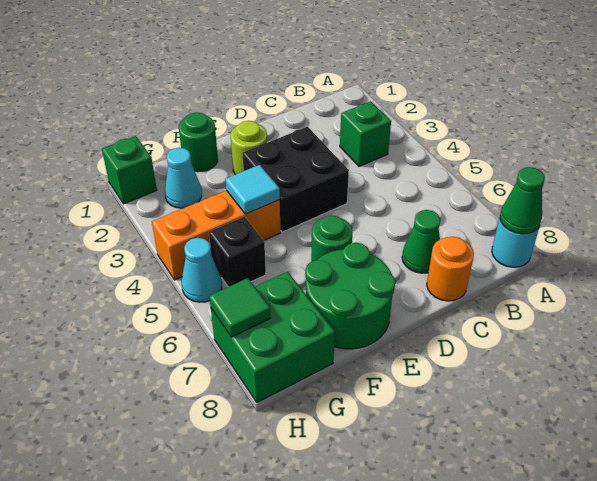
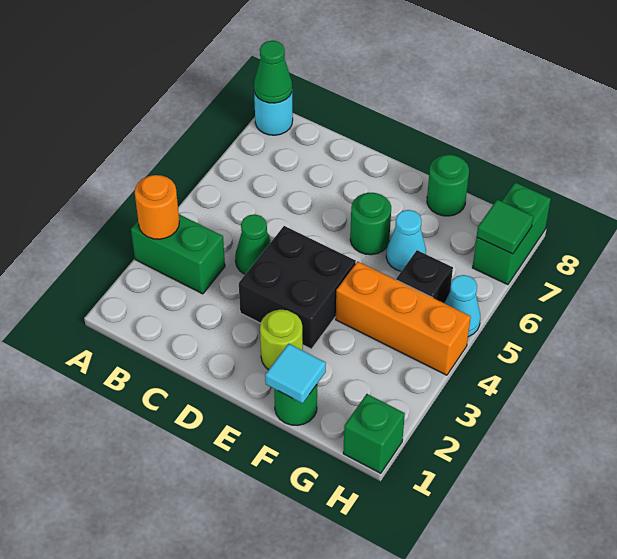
green 1x1 brick [340,101,391,166] -> green 1x2 brick [131,214,225,294]
green 1x1 cone [402,210,440,273] -> green 1x1 cone moved to [235,214,271,274]
orange 1x1 round brick [427,237,474,301] -> orange 1x1 round brick moved to [135,175,179,239]
green 2x2 round brick [305,243,395,349] -> green 1x1 round brick [427,154,469,216]
cyan 1x1 tile [225,165,280,214] -> cyan 1x1 tile moved to [265,343,326,403]
cyan 1x1 cone [165,148,202,208] -> cyan 1x1 cone moved to [386,210,426,271]
green 2x2 brick [211,272,335,402] -> green 1x2 brick [473,182,551,285]

